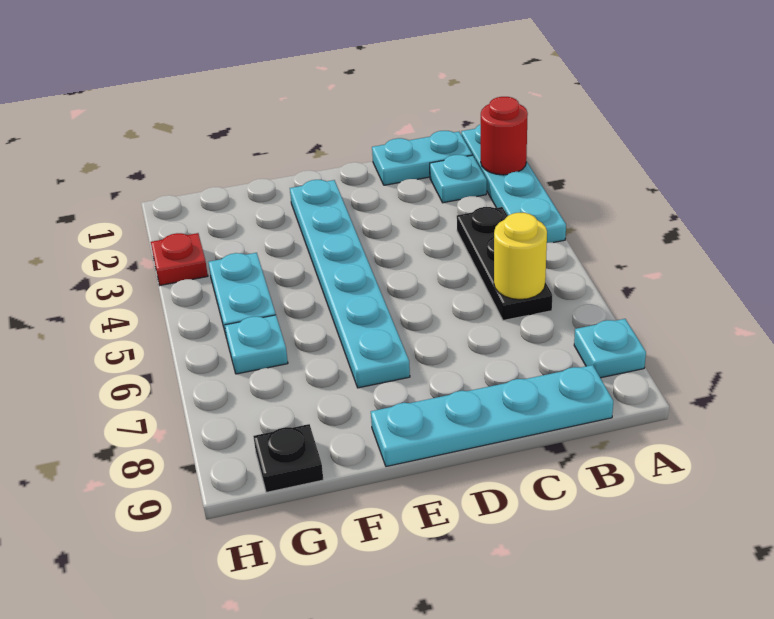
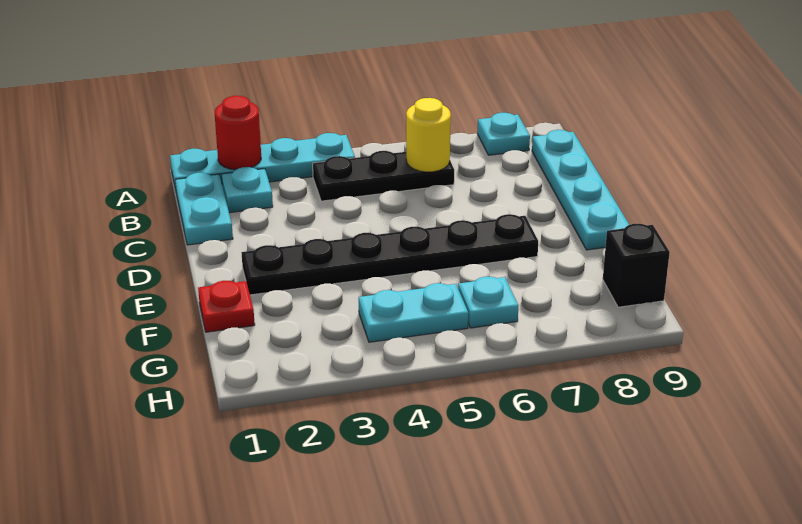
cyan 1x6 plate [290,180,410,388] -> black 1x6 plate [241,214,538,295]
black 1x1 plate [253,424,323,492] -> black 1x1 brick [603,224,670,307]
red 1x1 plate [151,233,208,285] -> red 1x1 plate moved to [198,281,255,332]

